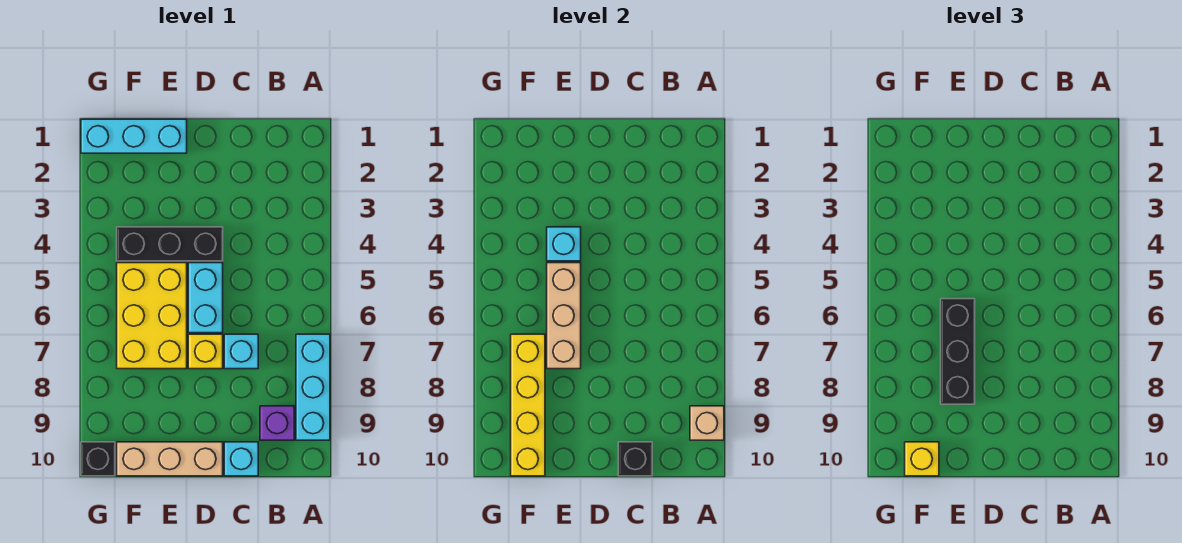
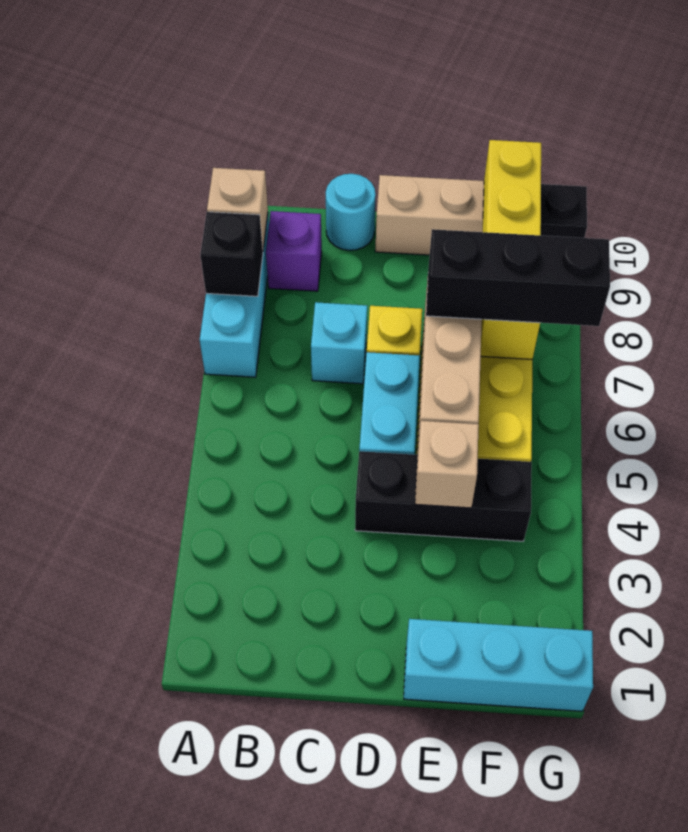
cyan 1x1 brick [224,442,258,476] -> cyan 1x1 round brick [326,174,376,250]
black 1x1 brick [618,442,652,476] -> black 1x1 brick moved to [200,212,263,296]
cyan 1x1 brick [547,227,581,261] -> tan 1x1 brick [415,421,479,508]
black 1x3 brick [941,299,975,404] -> black 1x3 brick turned to [426,229,610,326]
yellow 1x1 brick [905,442,939,476] -> none

